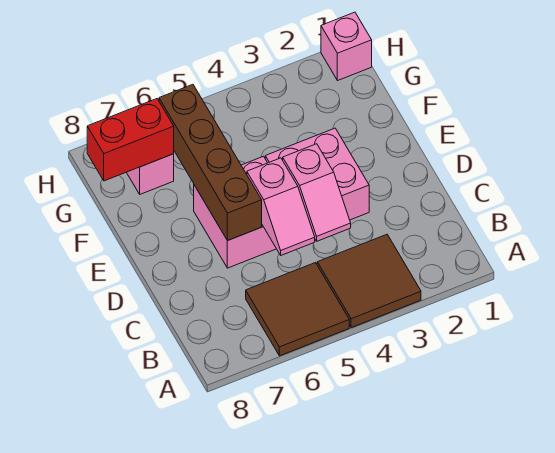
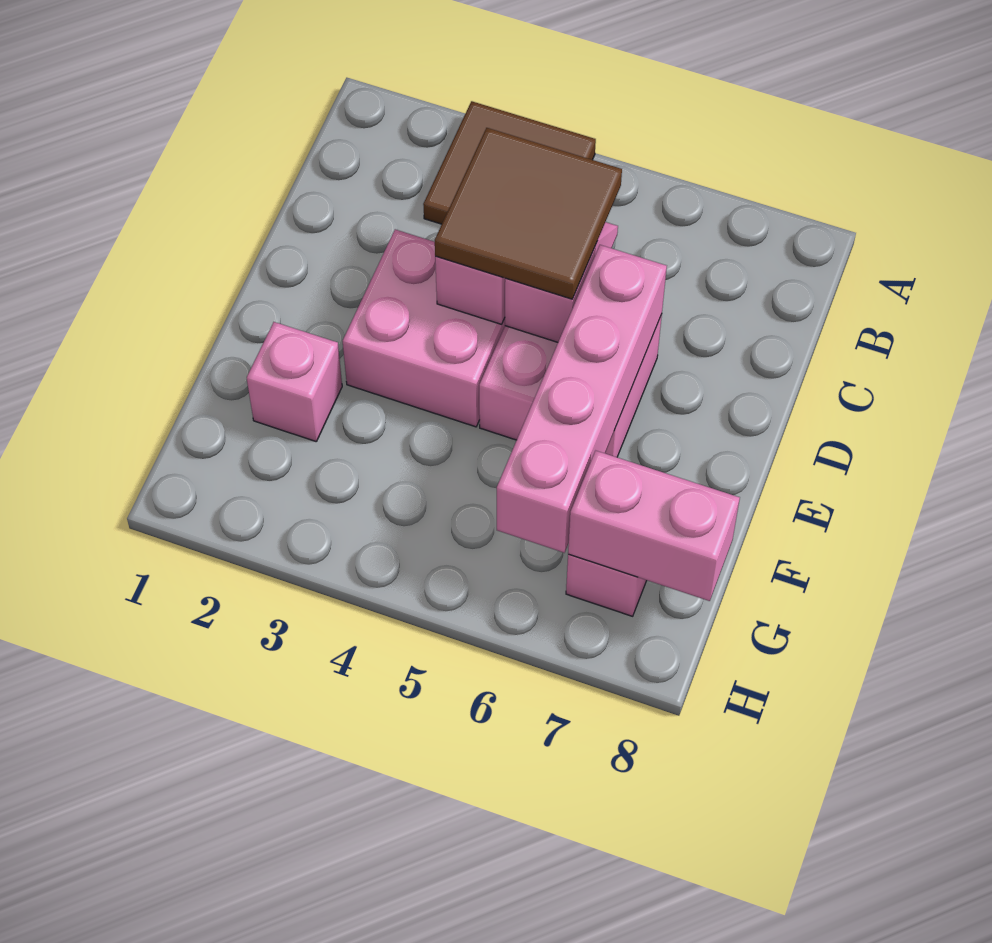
brown 2x2 tile [246,263,349,356] -> brown 2x2 tile moved to [435,128,622,299]
brown 1x4 brick [159,84,262,241] -> pink 1x4 brick [497,245,667,553]
red 1x2 brick [87,99,174,181] -> pink 1x2 brick [568,451,740,601]
pink 1x1 brick [321,12,372,81] -> pink 1x1 brick moved to [247,322,342,441]

